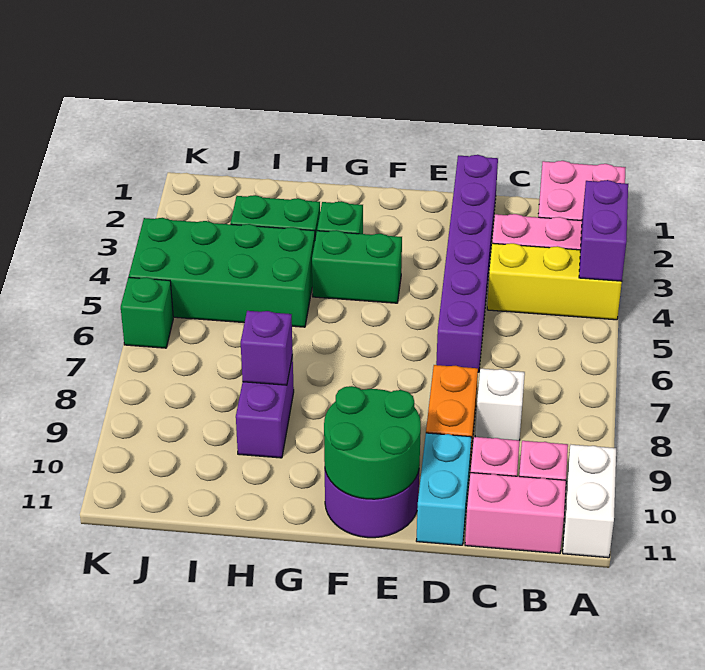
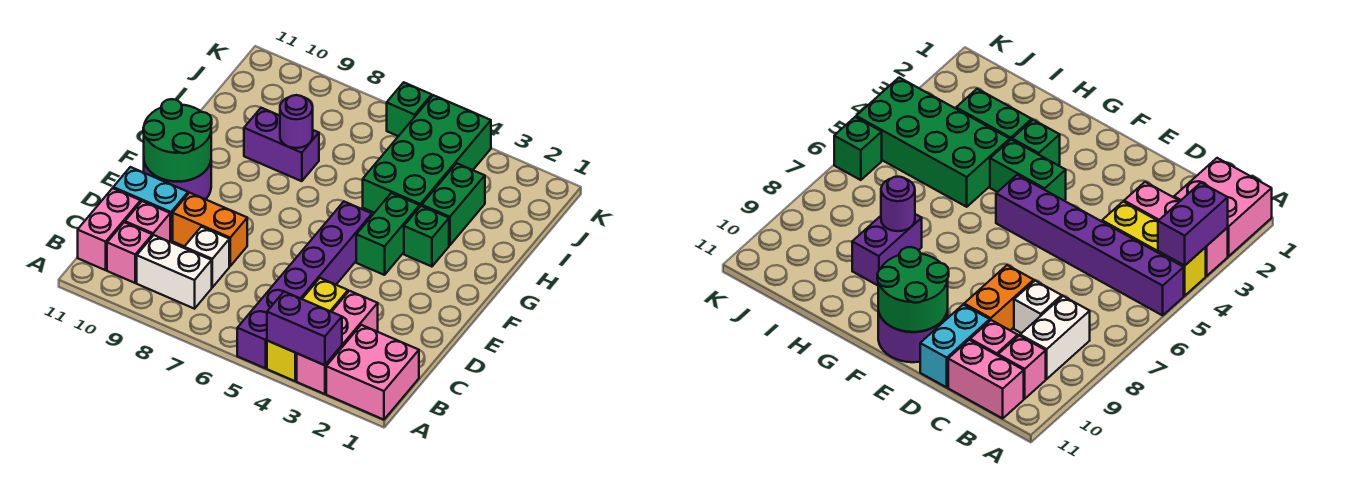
white 1x2 brick [563,445,616,558] -> white 1x2 brick moved to [137,235,212,309]
purple 1x6 brick [436,155,498,372] -> purple 1x6 brick turned to [237,202,372,368]
purple 1x1 brick [241,311,293,385] -> purple 1x1 round brick [280,95,313,148]

